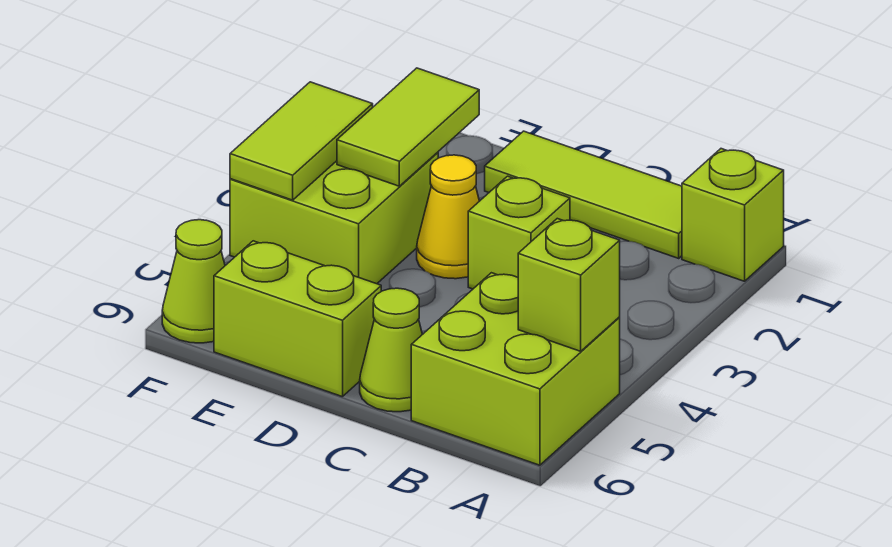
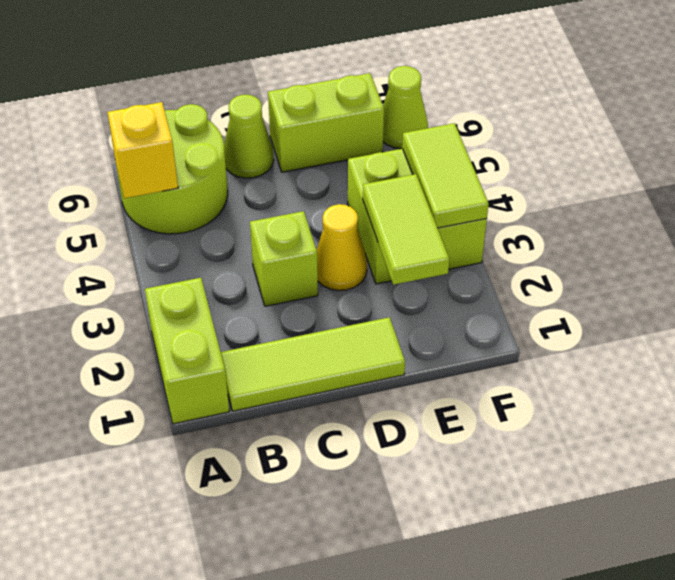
lime 1x1 brick [682,149,784,281] -> lime 1x2 brick [145,278,229,424]
lime 2x2 brick [411,273,620,465] -> lime 2x2 round brick [116,104,228,234]
lime 1x1 brick [518,219,620,351] -> yellow 1x1 brick [107,102,178,198]

